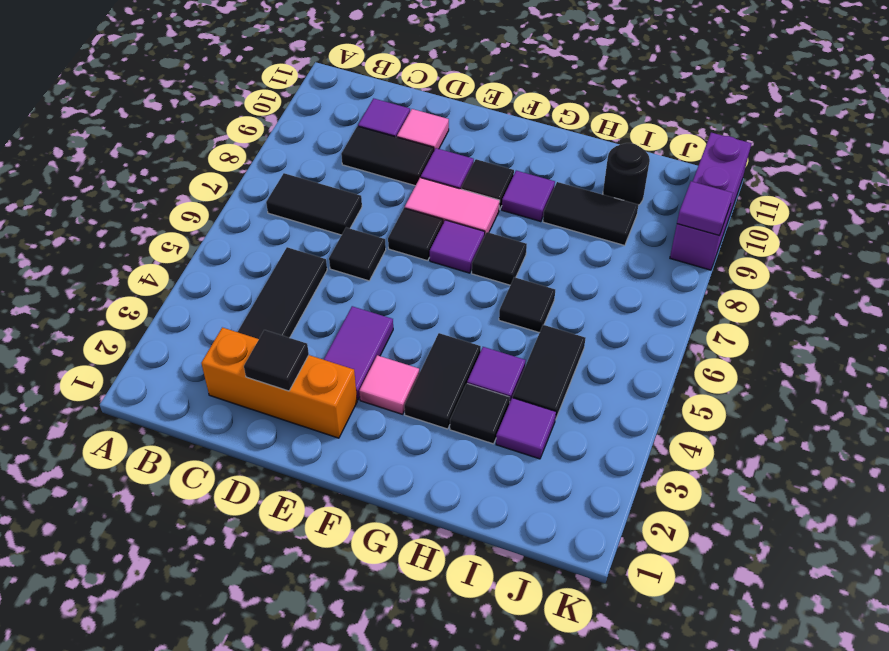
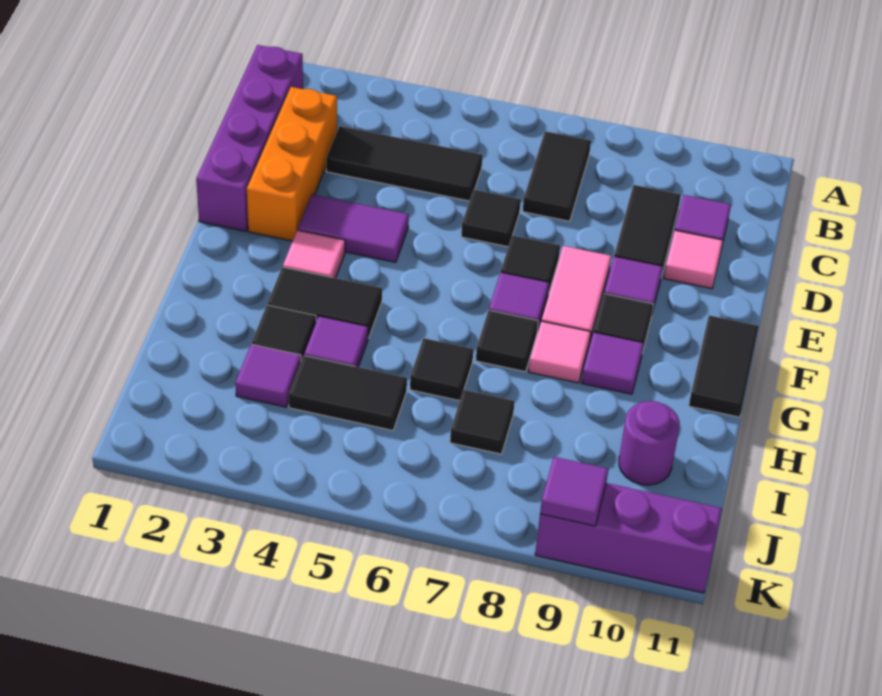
none -> purple 1x4 brick [196,45,303,231]
black 1x1 tile [244,330,309,391] -> black 1x1 tile moved to [450,390,515,454]
none -> pink 1x1 tile [528,321,591,383]
black 1x2 tile [543,182,638,246] -> black 1x2 tile moved to [689,315,759,417]
black 1x1 round brick [603,143,650,205] -> purple 1x1 round brick [619,401,680,485]

